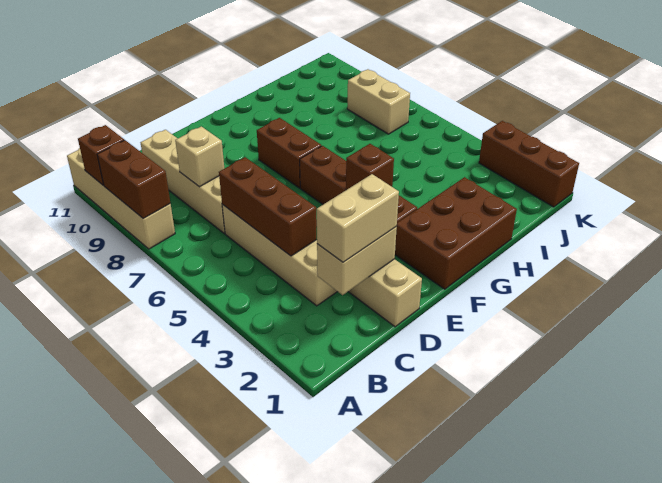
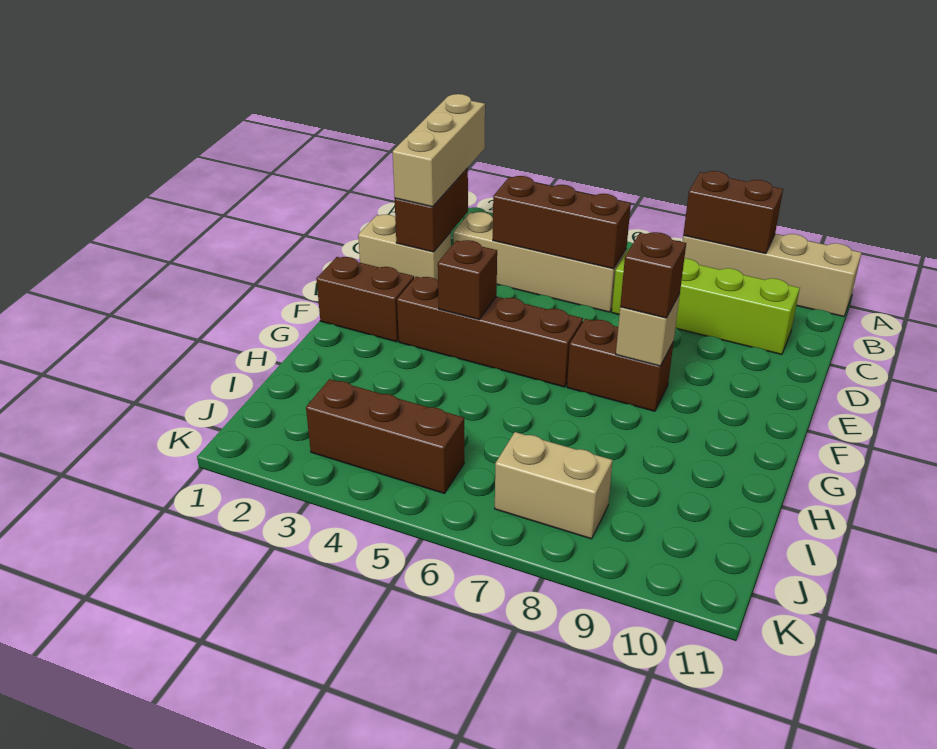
brown 1x1 brick [78,125,124,185] -> brown 1x1 brick moved to [620,232,686,318]
tan 1x2 brick [317,227,397,295] -> brown 1x2 brick [395,168,468,252]
tan 1x2 brick [316,174,399,262] -> tan 1x3 brick [393,94,485,207]
tan 1x4 brick [141,130,225,233] -> lime 1x4 brick [612,249,800,355]
tan 1x1 brick [175,126,224,187] -> tan 1x1 brick moved to [616,294,680,366]
brown 2x3 brick [395,177,517,289] -> brown 1x2 brick [316,257,414,342]
brown 1x3 brick [479,121,579,207] -> brown 1x3 brick moved to [306,379,464,494]

